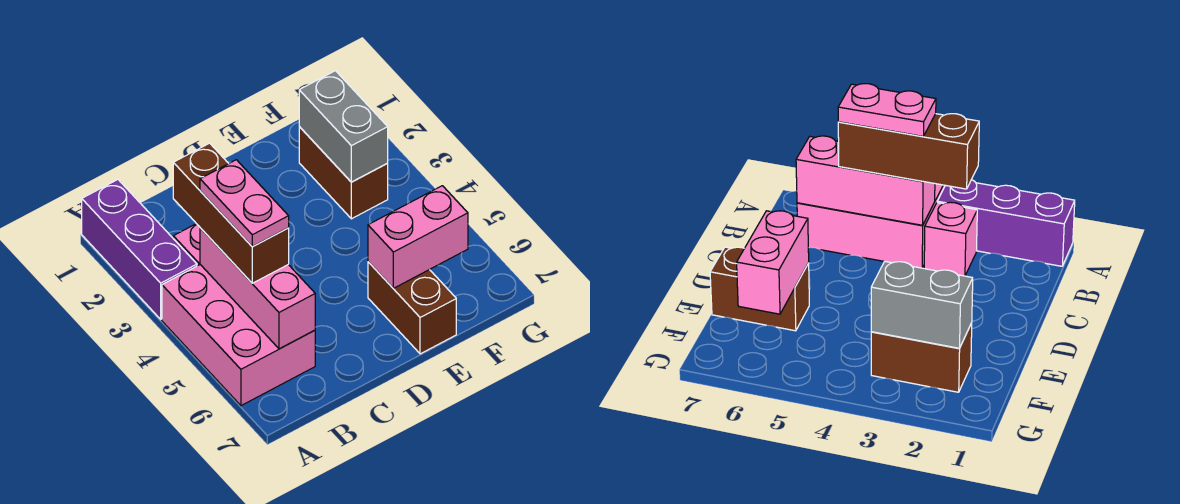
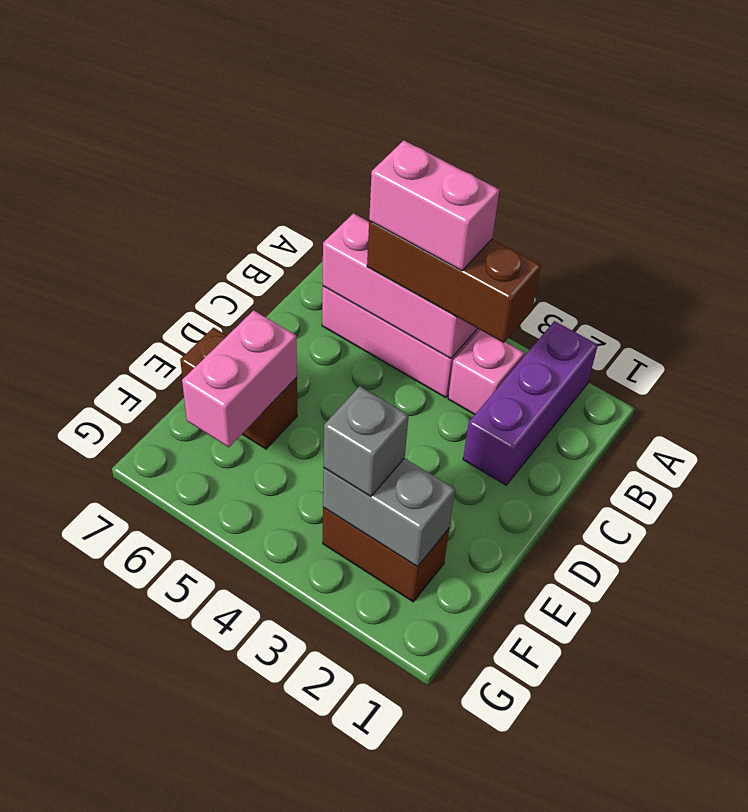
purple 1x3 brick [82,180,197,319] -> purple 1x3 brick turned to [463,321,598,485]
pink 1x2 plate [200,160,289,246] -> pink 1x2 brick [369,140,499,271]
none -> grey 1x1 brick [323,386,409,497]

